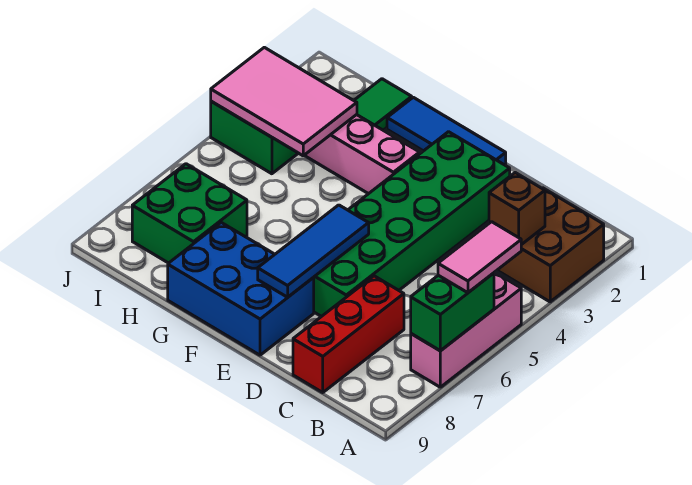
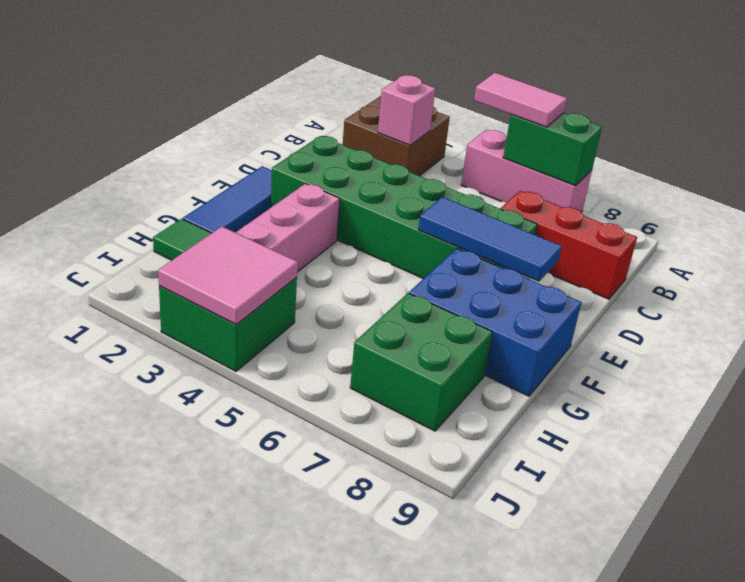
brown 1x1 brick [489,173,545,245] -> pink 1x1 brick [378,75,435,145]
blue 2x3 brick [168,223,314,355] -> blue 2x3 brick turned to [409,249,581,396]
pink 2x3 tile [211,47,357,156] -> pink 2x2 tile [158,227,298,325]

